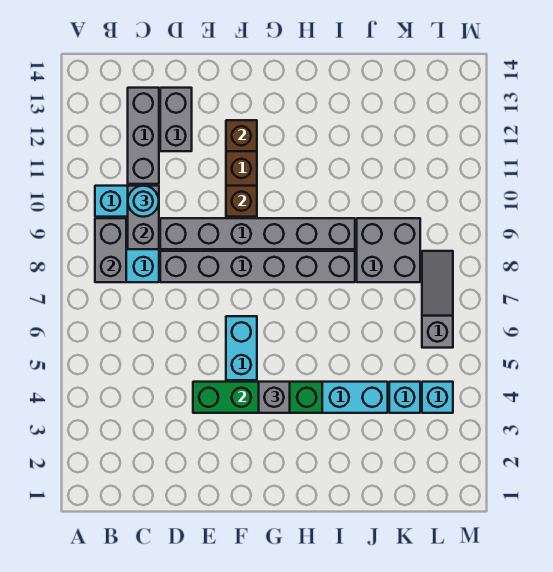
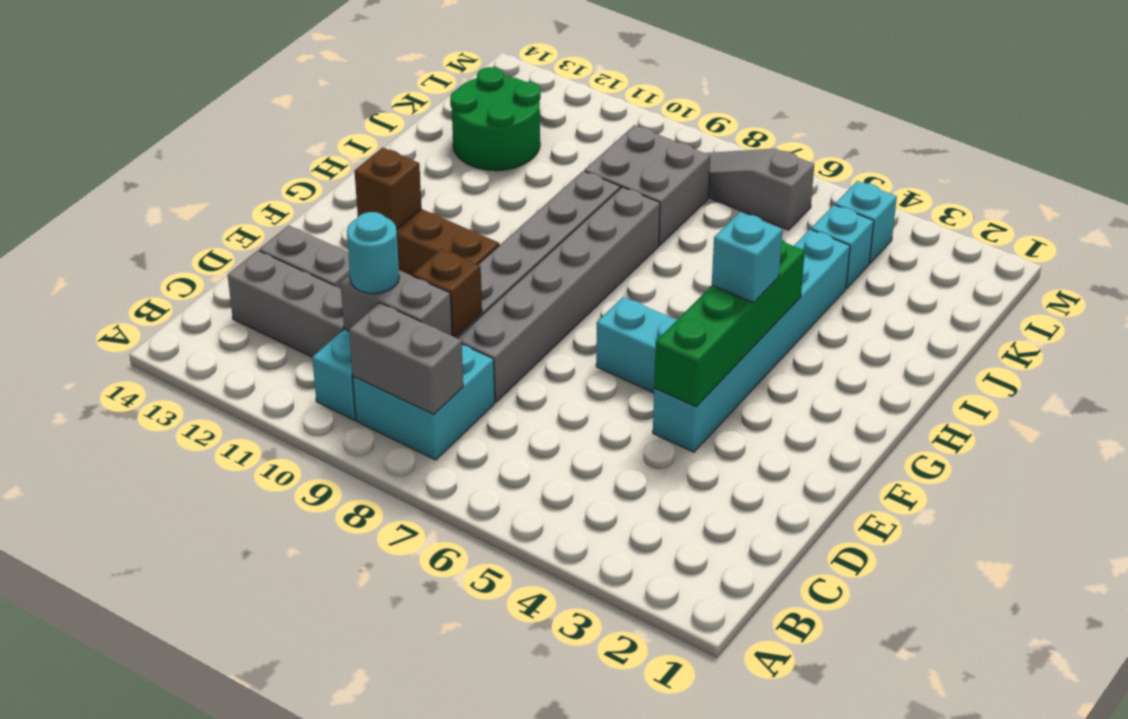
brown 1x1 brick [226,186,257,217] -> brown 1x1 brick moved to [413,249,482,337]
grey 1x1 brick [259,382,290,413] -> cyan 1x1 brick [712,212,783,303]
none -> green 2x2 round brick [450,67,541,171]

